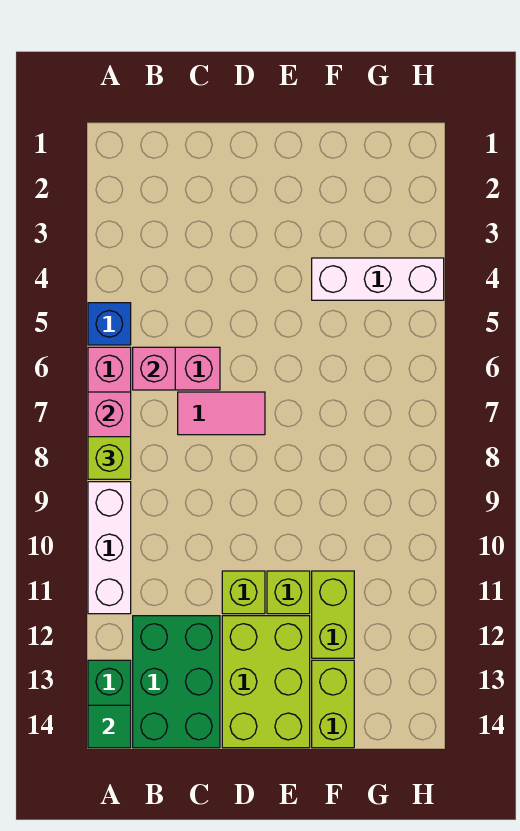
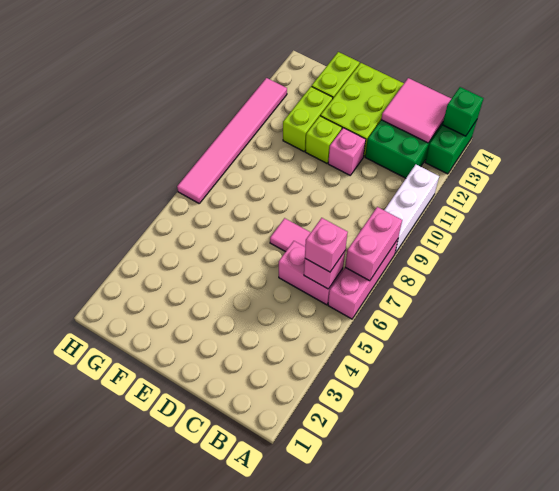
blue 1x1 brick [88,303,131,345] -> none
lime 1x1 brick [88,437,131,479] -> none
green 1x1 tile [88,705,131,748] -> green 1x1 brick [443,87,483,136]
none -> pink 1x1 brick [305,218,348,272]
none -> pink 2x2 tile [381,78,451,143]
lime 1x1 brick [222,571,265,614] -> pink 1x1 brick [328,128,366,175]
white 1x3 brick [312,258,444,300] -> none
none -> pink 1x6 tile [177,78,287,203]

